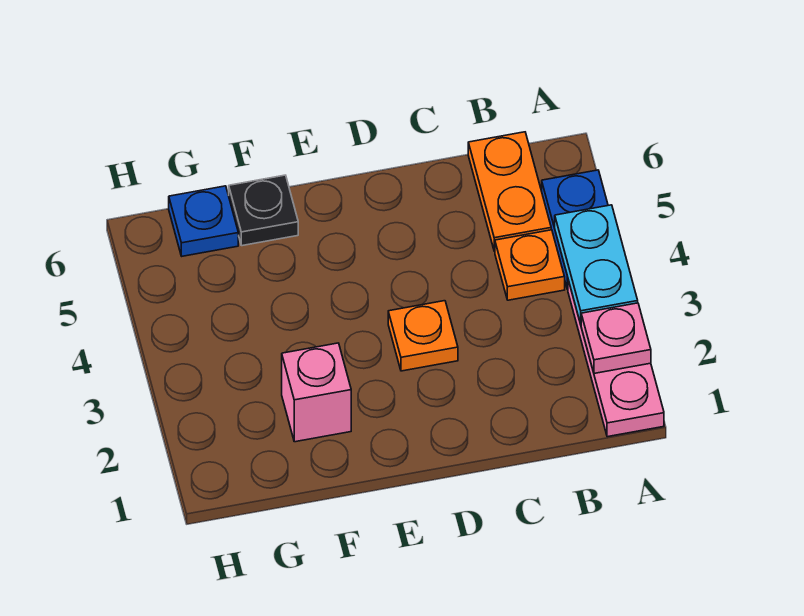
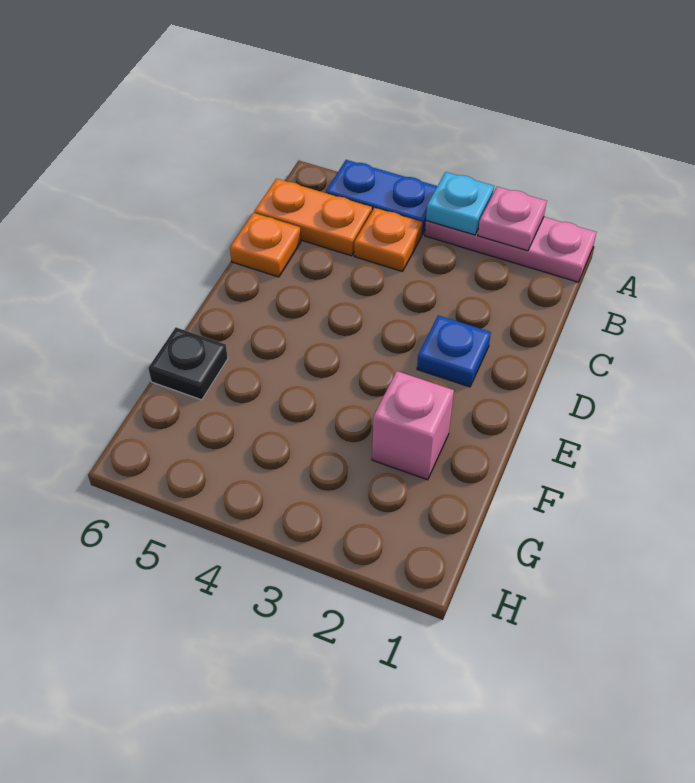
cyan 1x2 plate [555,205,638,324] -> cyan 1x1 plate [426,172,494,235]
orange 1x1 plate [388,301,458,371] -> orange 1x1 plate moved to [230,213,301,277]
blue 1x1 plate [169,186,238,256] -> blue 1x1 plate moved to [417,315,491,387]

